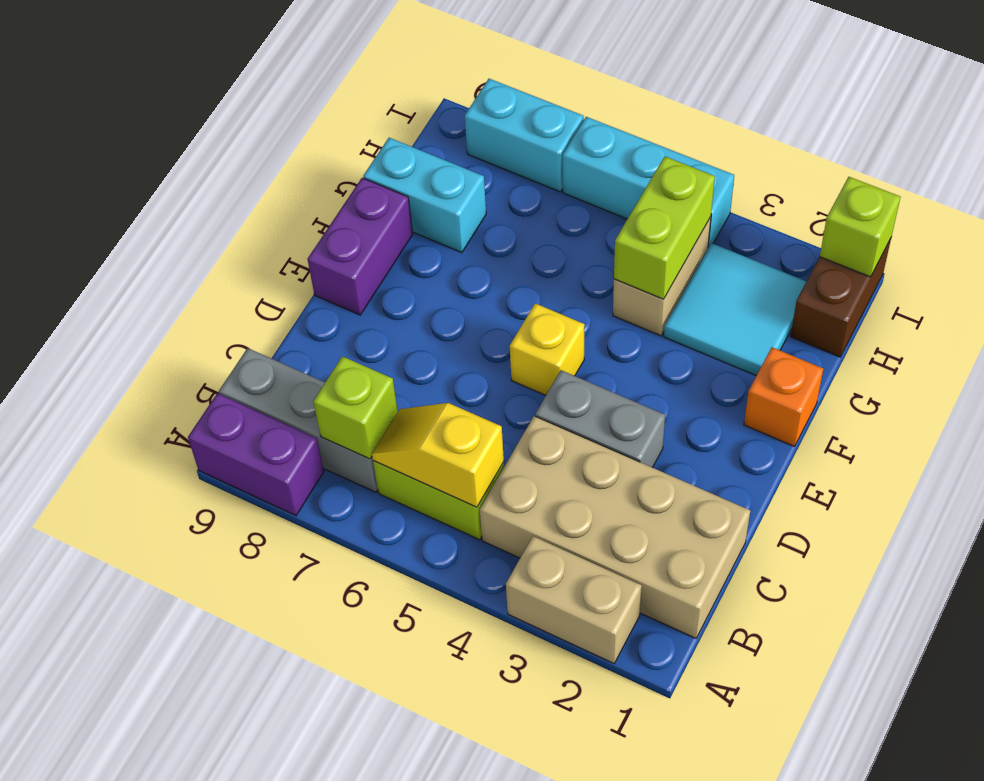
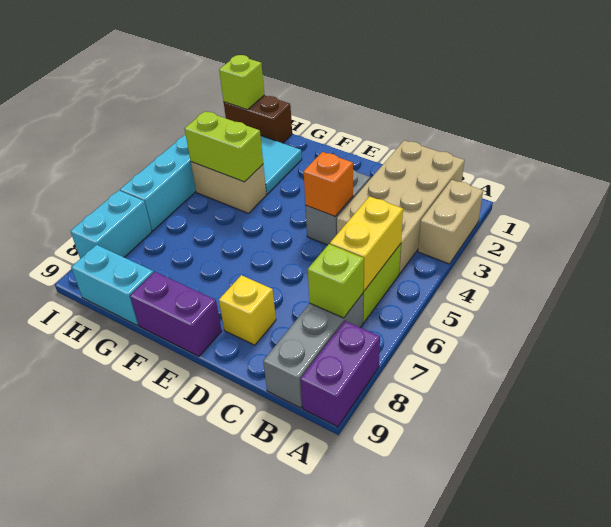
yellow 1x2 slope [372,403,504,507] -> yellow 1x2 brick [330,196,403,291]
yellow 1x1 brick [510,303,585,395] -> yellow 1x1 brick moved to [219,275,276,345]
orange 1x1 brick [744,347,823,447] -> orange 1x1 brick moved to [304,152,353,216]
cyan 1x2 brick [363,138,486,253] -> cyan 1x2 brick turned to [71,245,154,326]

